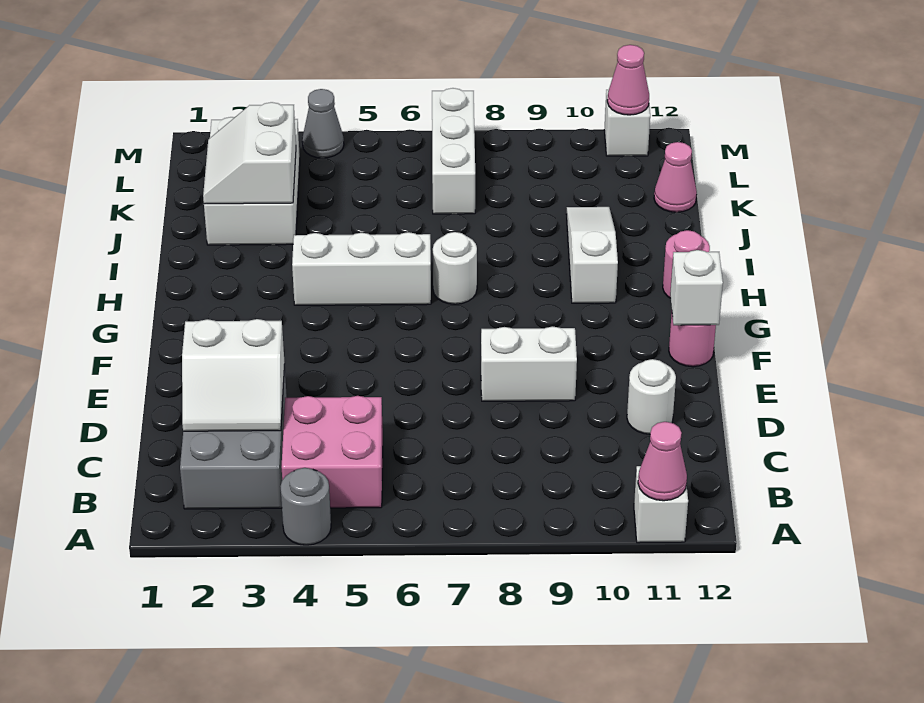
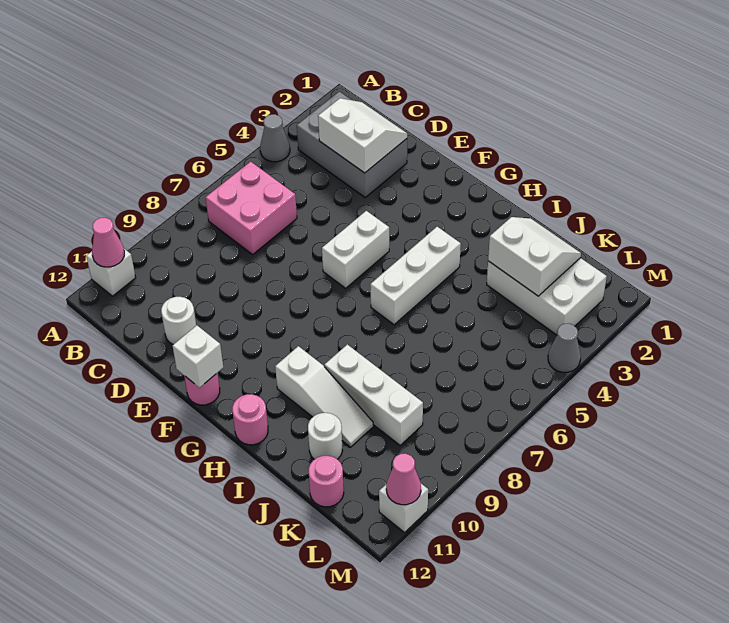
grey 1x1 round brick [280,468,331,545] -> grey 1x1 cone [260,114,290,162]
pink 2x2 brick [282,396,383,508] -> pink 2x2 brick moved to [206,162,297,254]
white 2x2 slope [182,319,285,431] -> white 2x2 slope turned to [318,98,407,173]
white 1x2 brick [481,326,577,401] -> white 1x2 brick moved to [322,211,389,288]
white 1x1 round brick [433,232,477,304] -> white 1x1 round brick moved to [308,413,342,459]
white 1x3 brick [432,88,475,214] -> white 1x3 brick moved to [325,344,423,445]
pink 1x1 cone [654,142,697,212] -> pink 1x1 round brick [309,456,344,507]

